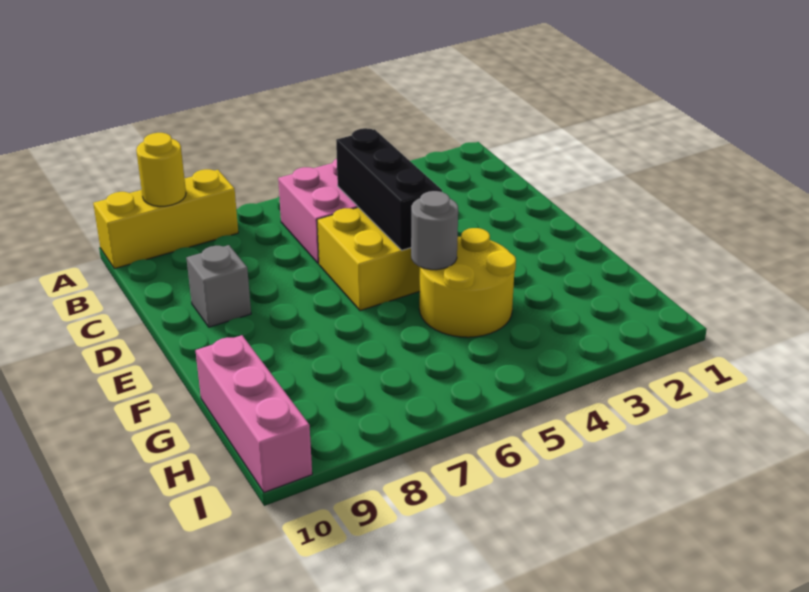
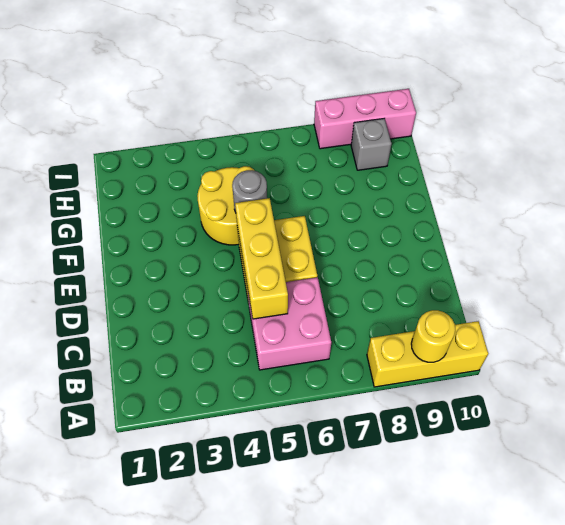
black 1x3 brick [336,128,442,250] -> yellow 1x3 brick [235,198,288,319]
grey 1x1 brick [187,245,251,327] -> grey 1x1 brick moved to [351,119,391,170]
pink 1x3 brick [196,335,312,492] -> pink 1x3 brick turned to [314,89,416,149]

